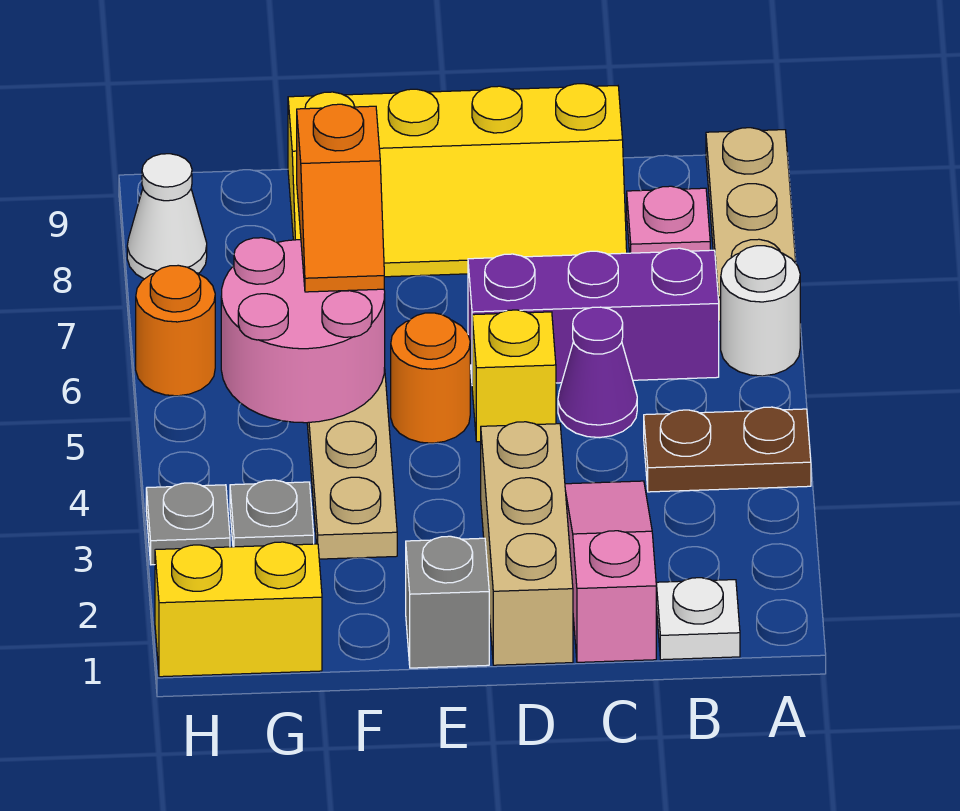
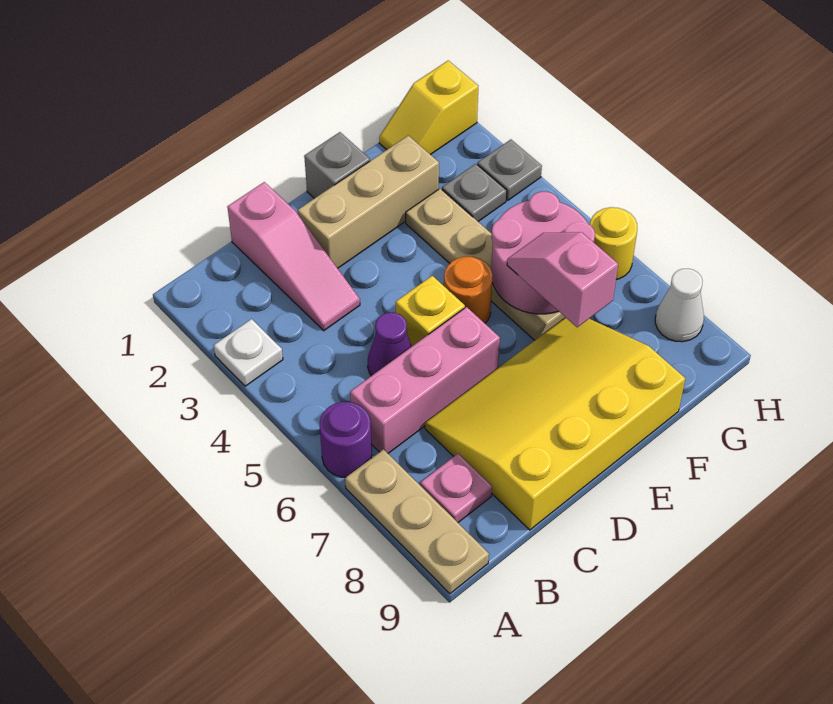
brown 1x2 plate [644,407,811,492] -> none
white 1x1 round brick [721,246,800,376] -> purple 1x1 round brick [320,402,372,477]
white 1x1 plate [656,578,740,660] -> white 1x1 plate moved to [214,319,283,386]
purple 1x3 brick [468,248,719,383] -> pink 1x3 brick [350,307,500,453]
yellow 2x4 slope [288,84,627,277] -> yellow 3x4 slope [425,318,685,530]
tan 1x3 brick [481,422,573,665] -> tan 1x3 brick turned to [298,135,439,268]
orange 1x2 slope [297,104,384,292] -> pink 1x2 slope [507,232,618,327]
yellow 1x2 brick [155,542,322,677] -> yellow 1x2 slope [379,61,478,155]
orange 1x1 round brick [136,265,215,396] -> yellow 1x1 round brick [590,207,637,279]

